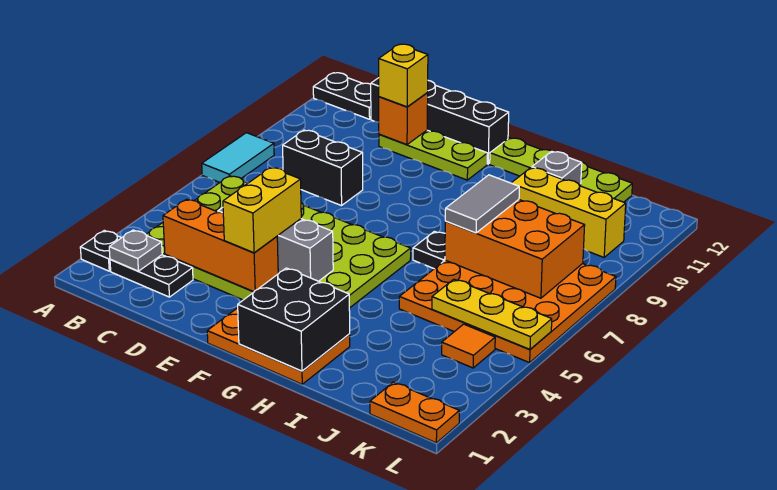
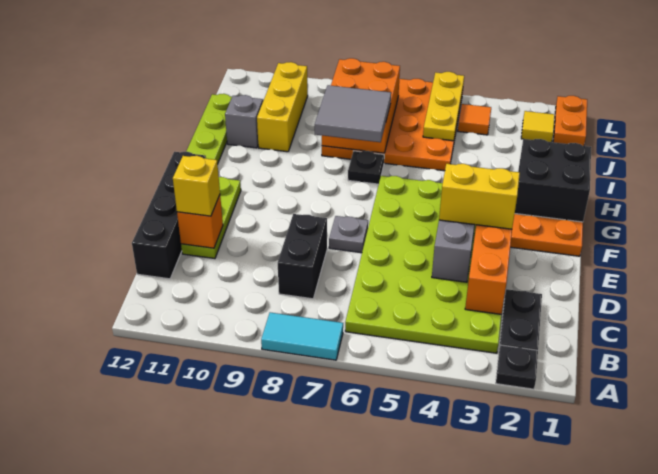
black 1x2 plate [313,73,371,119] -> none
grey 1x1 plate [109,230,162,271] -> grey 1x1 plate moved to [329,216,368,253]
grey 1x2 tile [445,175,519,233] -> grey 2x2 tile [315,85,391,142]
none -> yellow 1x1 tile [521,111,555,142]

